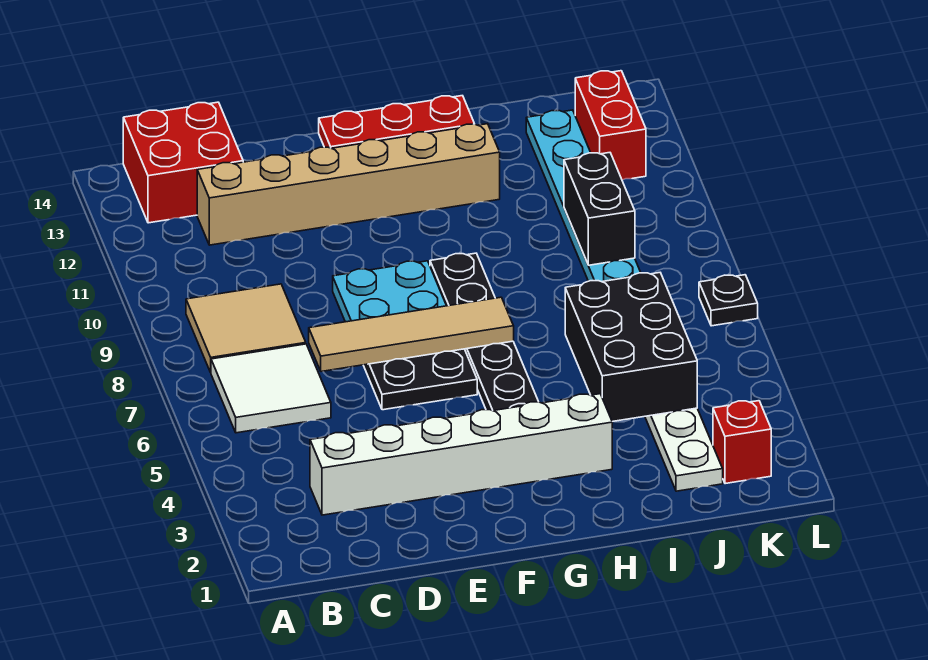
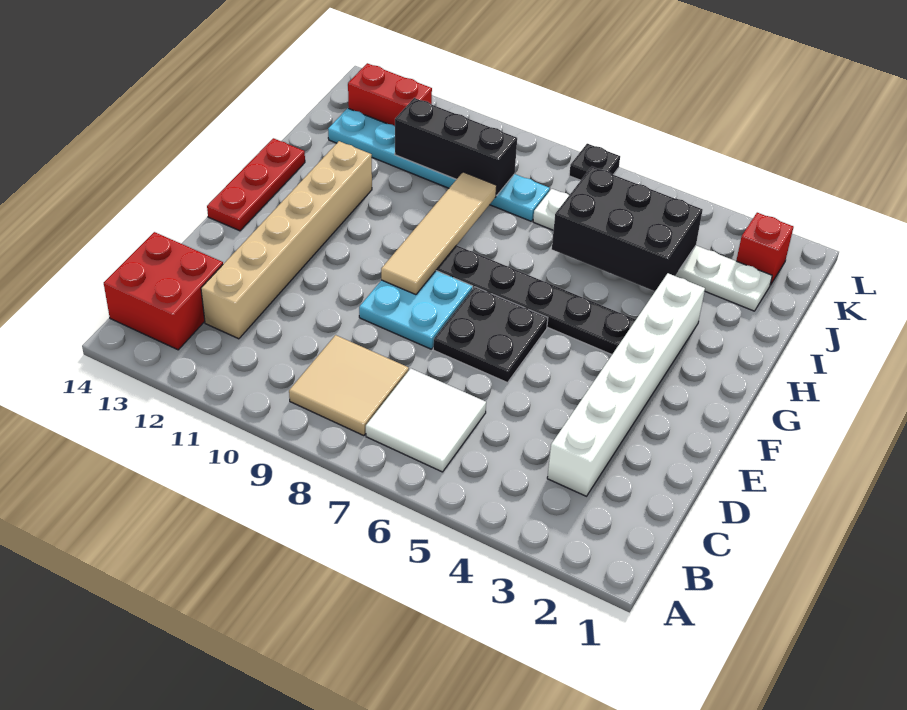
tan 1x4 tile [309,297,514,372] -> tan 1x4 tile moved to [381,172,497,295]
black 1x2 brick [564,153,635,265] -> black 1x3 brick [395,98,517,195]

